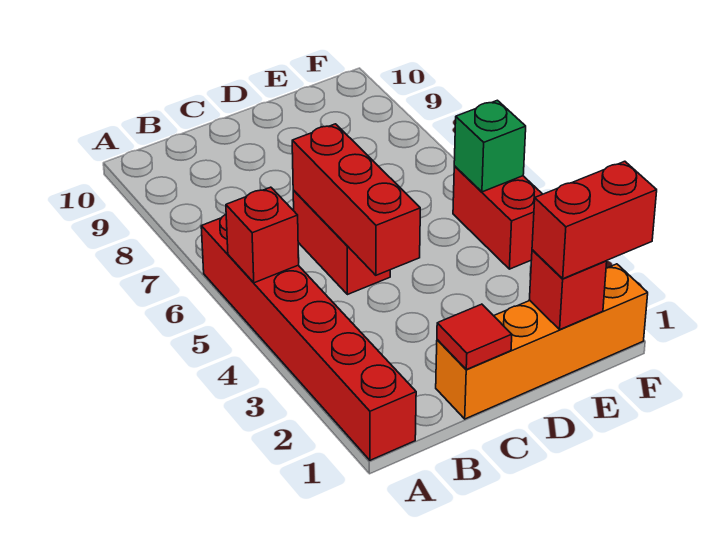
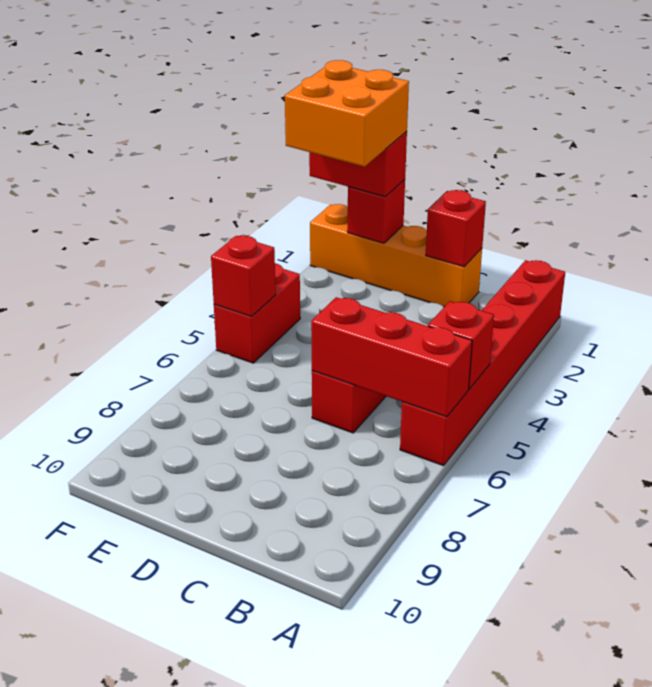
red 1x1 tile [437,304,512,370] -> red 1x1 brick [426,190,486,267]
red 1x3 brick [292,124,420,275] -> red 1x3 brick turned to [311,297,472,417]
none -> orange 2x2 brick [285,60,409,167]
green 1x1 brick [454,100,526,192] -> red 1x1 brick [211,236,276,317]

